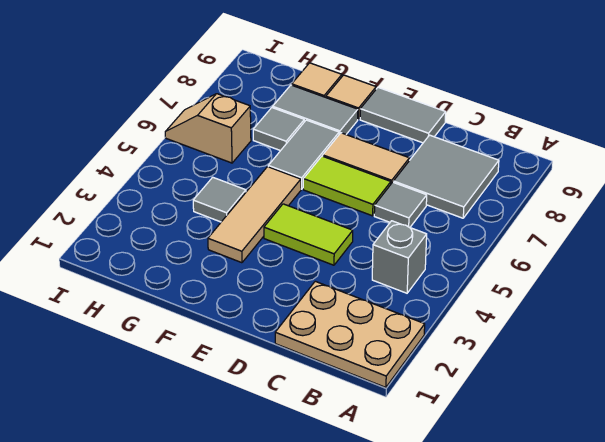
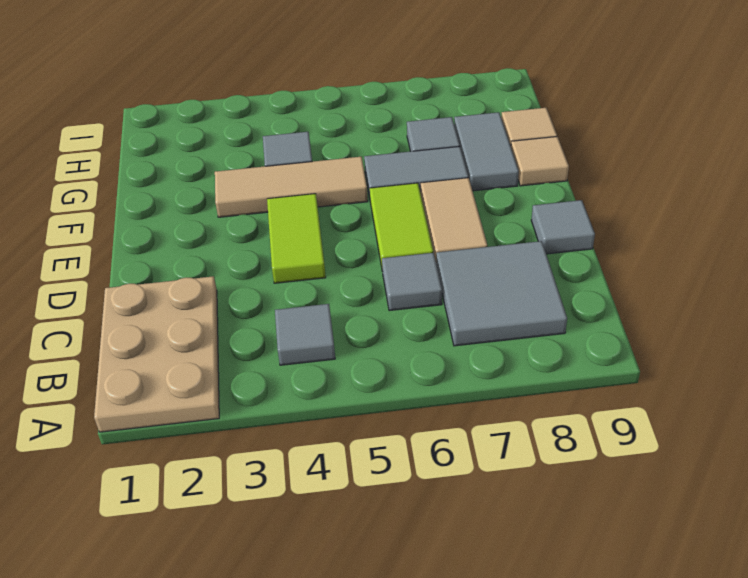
grey 1x1 brick [372,221,427,293] -> grey 1x1 tile [275,304,335,365]
grey 1x2 tile [360,87,446,143] -> grey 1x1 tile [531,200,595,254]
tan 1x2 slope [165,94,251,163] -> none

